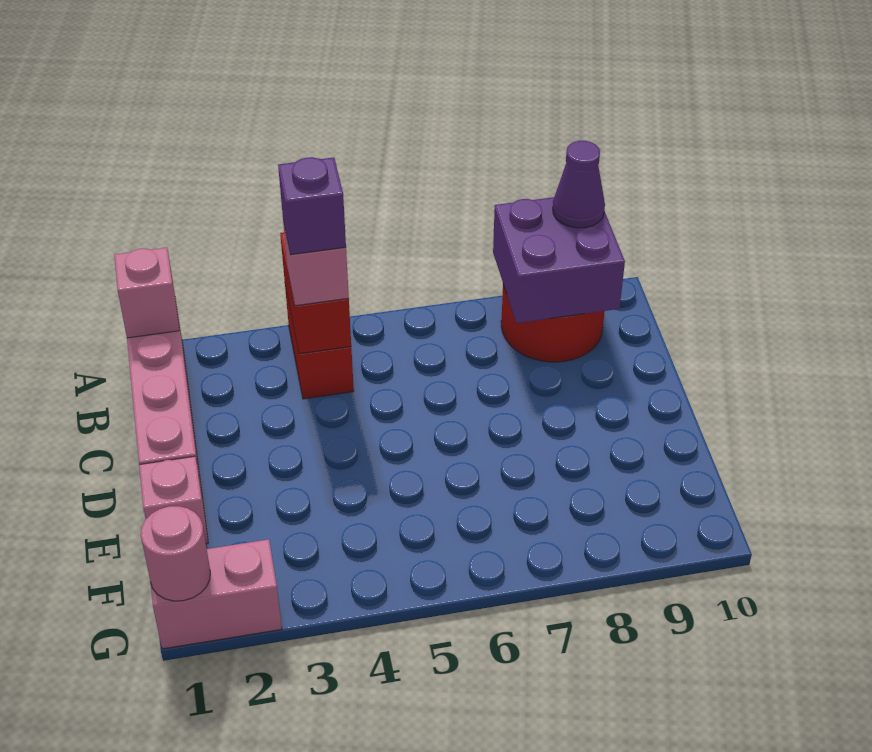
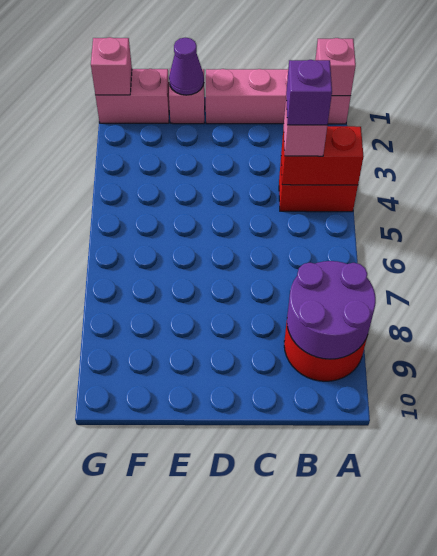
purple 2x2 brick [493,197,625,323] -> purple 2x2 round brick [287,261,376,359]
purple 1x1 cone [553,141,605,228] -> purple 1x1 cone moved to [169,38,204,95]
pink 1x2 brick [151,539,282,649] -> pink 1x2 brick turned to [95,69,169,123]
pink 1x1 round brick [141,506,210,601] -> pink 1x1 brick [91,37,132,95]

